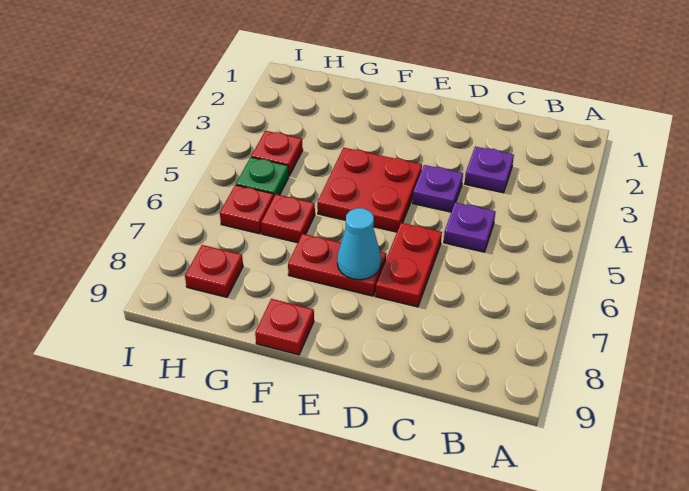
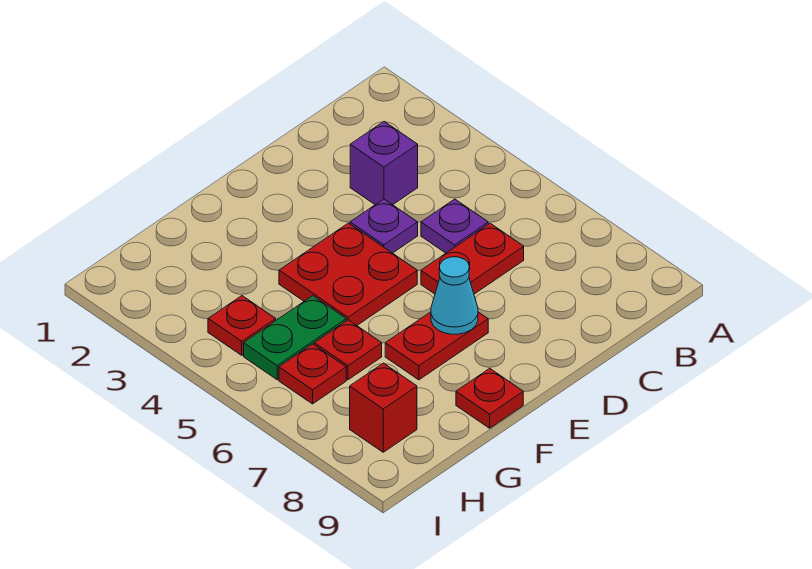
purple 1x1 plate [465,147,514,193] -> purple 1x1 brick [350,122,418,205]
red 1x2 plate [376,223,442,307] -> red 1x2 plate turned to [421,223,524,294]
green 1x1 plate [236,157,289,196] -> green 1x2 plate [244,296,346,380]
red 1x1 plate [185,245,243,297] -> red 1x1 brick [350,363,417,452]

